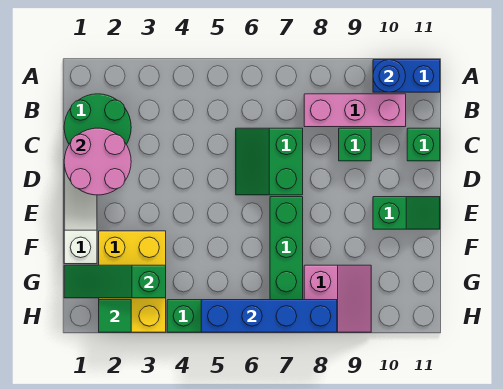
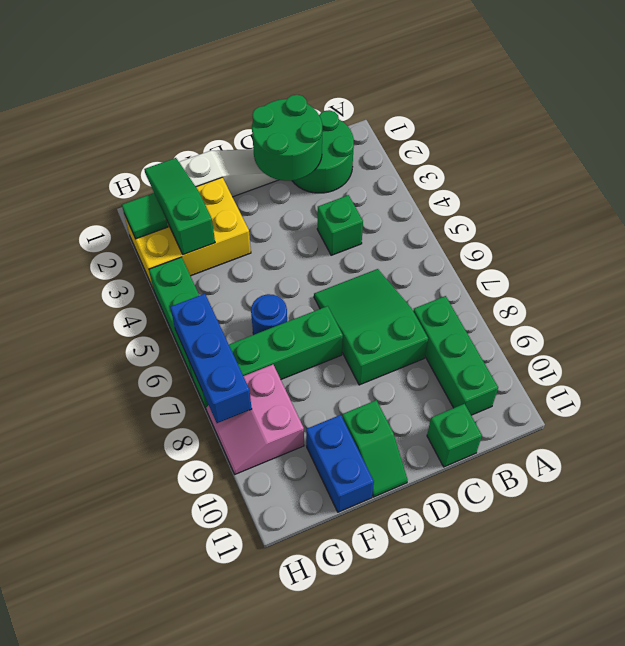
blue 1x2 brick [373,60,440,92] -> blue 1x2 brick moved to [306,415,374,512]
blue 1x1 round brick [373,60,406,92] -> blue 1x1 round brick moved to [251,294,287,334]
pink 1x3 brick [304,94,406,127] -> green 1x3 brick [413,296,498,415]
pink 2x2 round brick [64,128,131,195] -> green 2x2 round brick [252,95,322,181]
green 2x2 slope [236,128,303,195] -> green 2x3 slope [314,269,428,385]
green 1x1 brick [339,128,371,161] -> green 1x1 brick moved to [317,195,363,255]
pink 2x2 slope [304,265,371,332] -> pink 2x2 slope turned to [206,365,304,474]
blue 1x4 brick [201,300,337,332] -> blue 1x3 brick [170,294,252,423]

